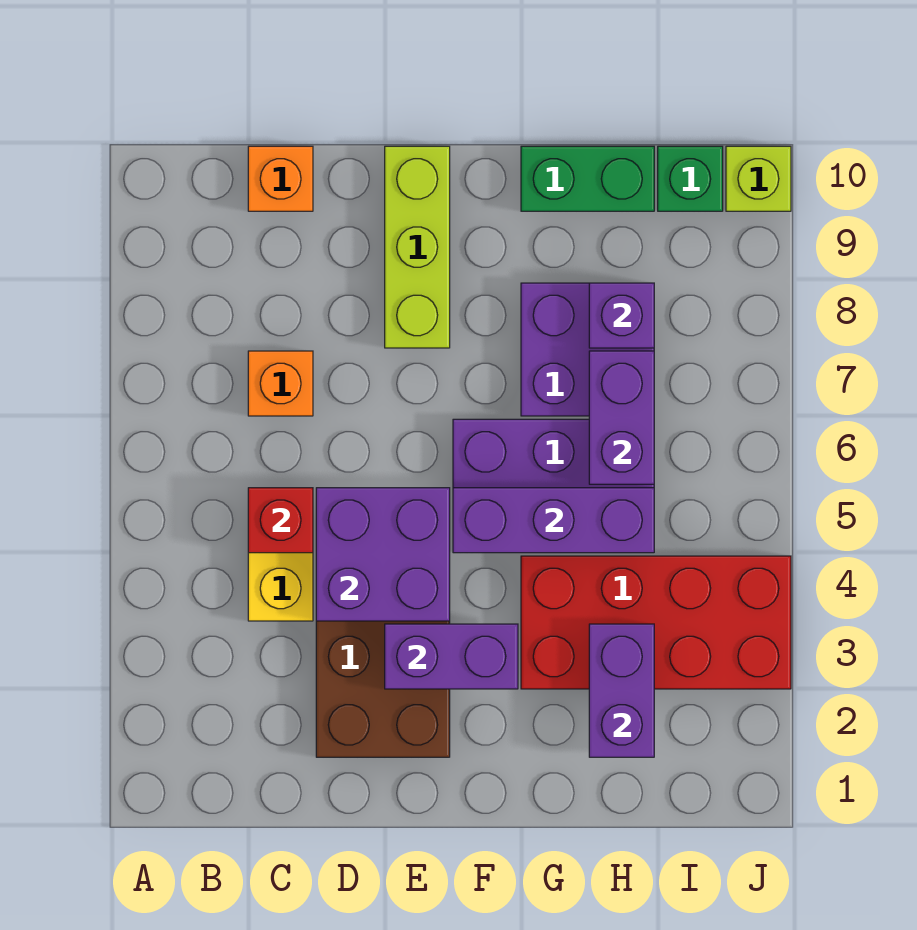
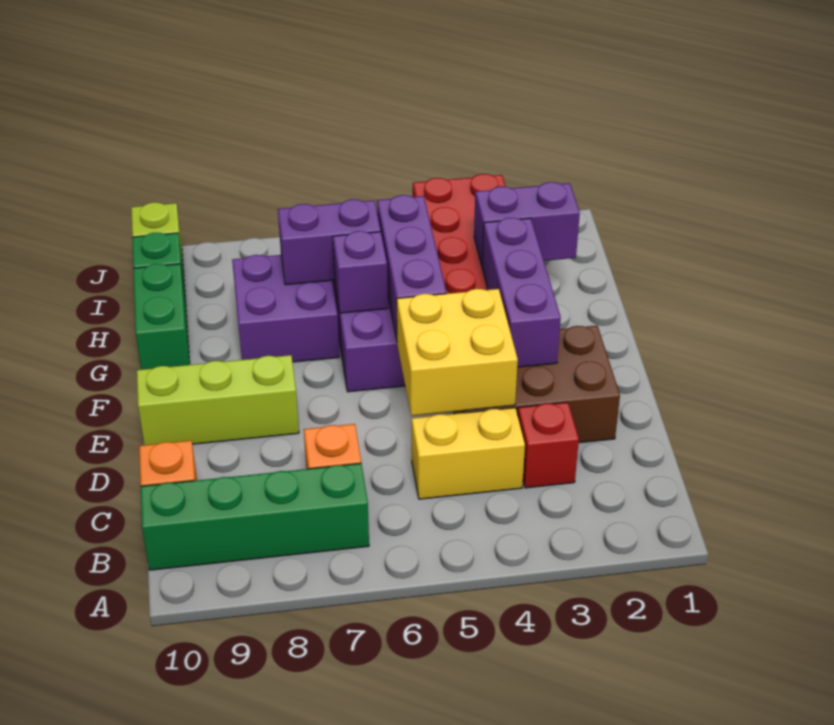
none -> green 1x4 brick [141,463,369,570]
red 1x1 brick [248,488,313,553] -> red 1x1 brick moved to [518,402,579,488]
purple 2x2 brick [316,488,450,621] -> yellow 2x2 brick [397,289,518,416]
purple 1x2 brick [385,624,518,689] -> purple 1x3 brick [482,218,561,367]
purple 1x1 brick [589,283,654,348] -> purple 1x1 brick moved to [333,231,388,313]

